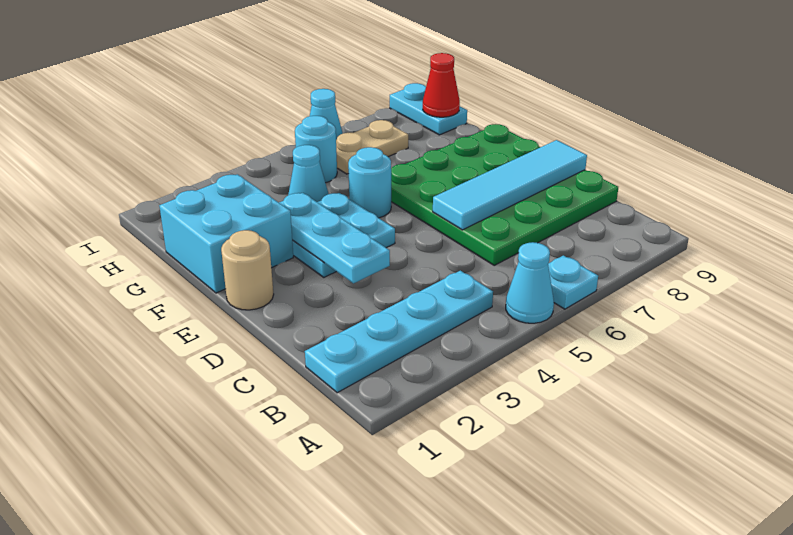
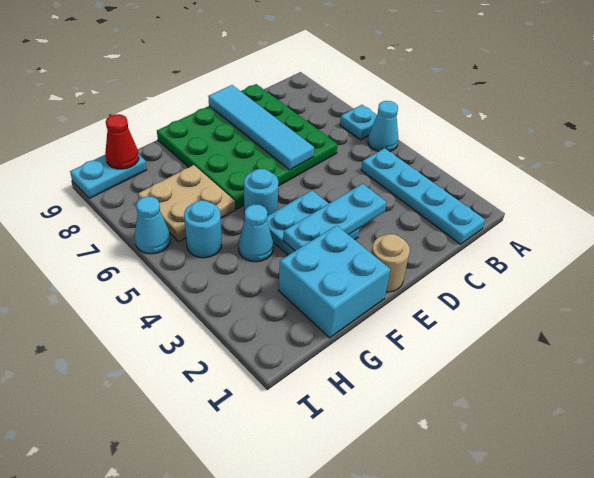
tan 1x2 plate [336,120,408,174] -> tan 2x2 plate [138,165,235,242]

